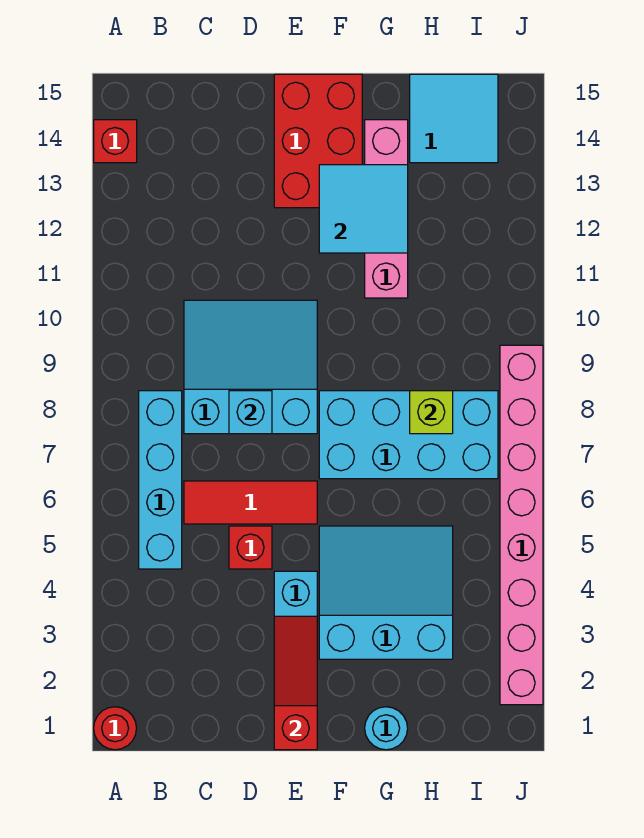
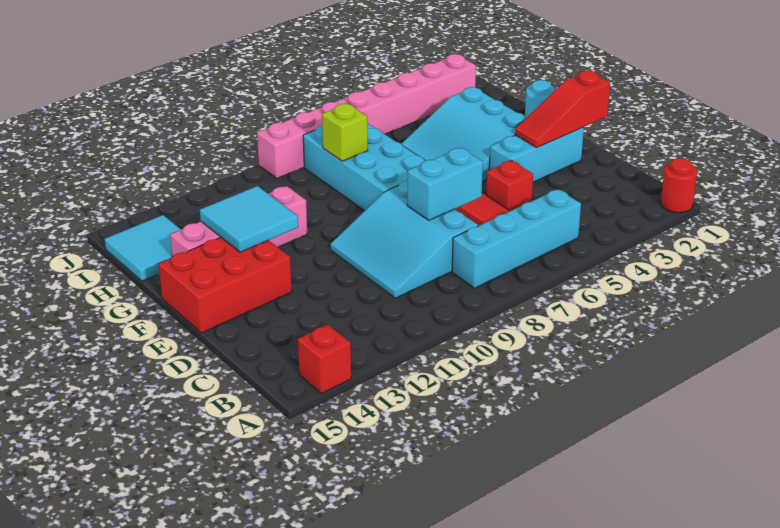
cyan 1x1 brick [229,391,272,434] -> cyan 1x2 brick [407,148,483,220]

